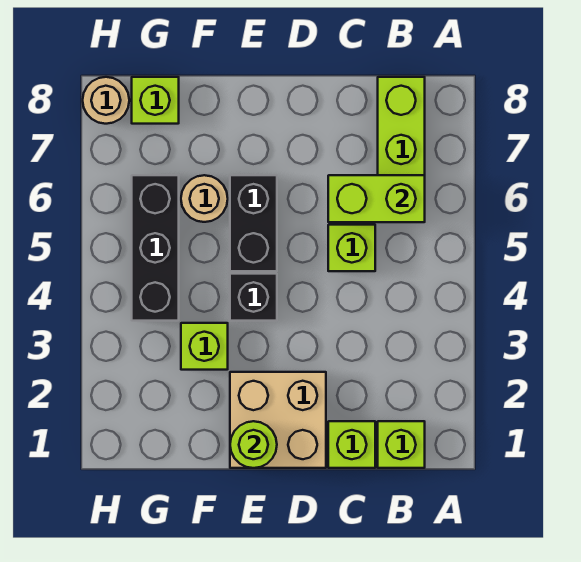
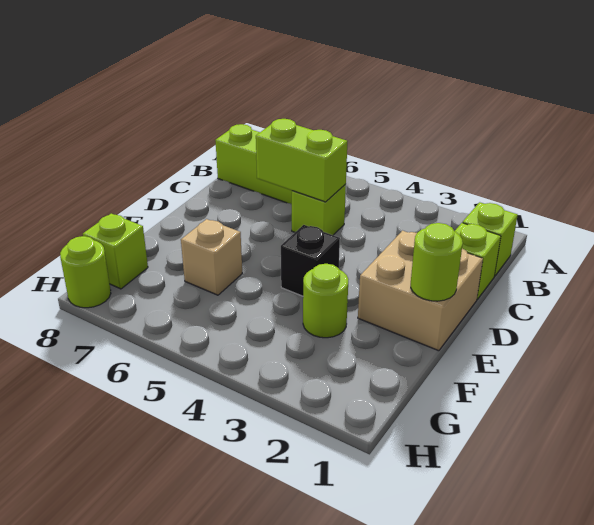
lime 1x2 brick [328,175,425,222] -> lime 1x2 brick turned to [256,119,347,202]
black 1x2 brick [230,175,277,271] -> none
lime 1x1 brick [181,323,228,370] -> lime 1x1 round brick [303,264,348,338]
tan 1x1 round brick [181,175,228,222] -> tan 1x1 brick [181,219,242,295]
black 1x3 brick [132,175,179,321] -> none
tan 1x1 round brick [83,77,129,124] -> lime 1x1 round brick [60,236,111,308]

